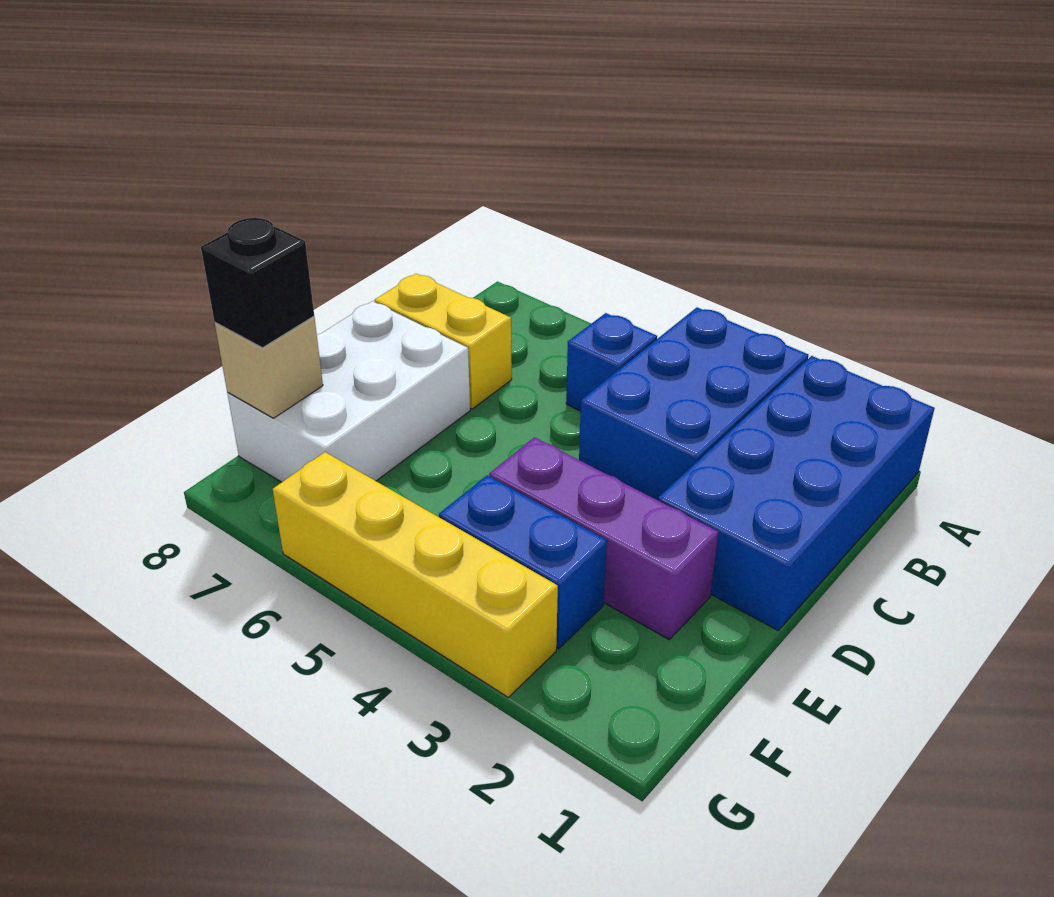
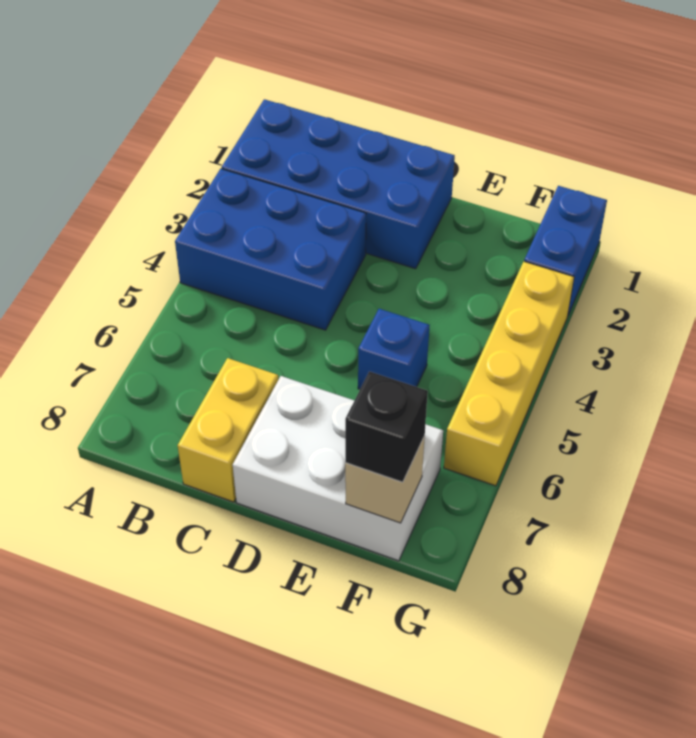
blue 1x1 brick [566,313,657,411] -> blue 1x1 brick moved to [358,309,430,389]
purple 1x3 brick [489,437,718,639] -> none
blue 1x2 brick [439,475,607,649] -> blue 1x2 brick moved to [524,186,607,315]

